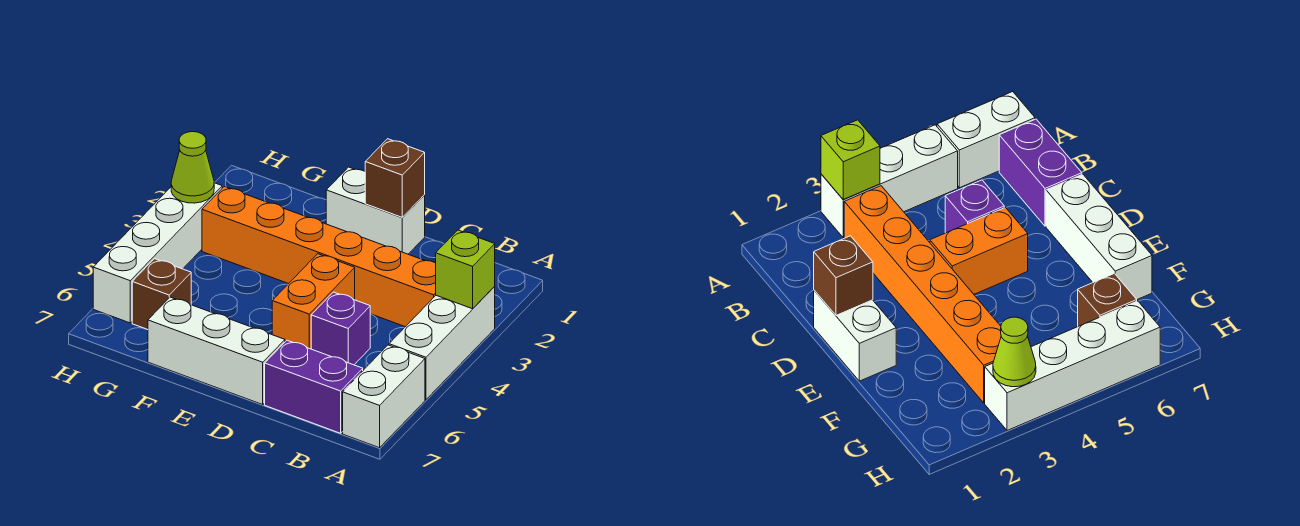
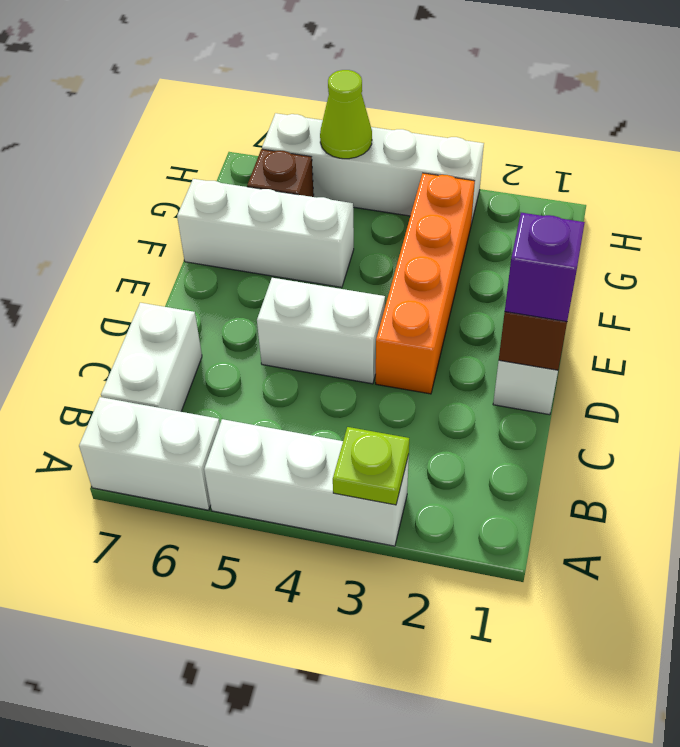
lime 1x1 brick [436,230,495,309] -> lime 1x1 plate [333,427,409,505]
orange 1x6 brick [202,187,436,327] -> orange 1x4 brick [376,173,475,394]
purple 1x2 brick [265,340,363,433] -> white 1x2 brick [101,303,202,412]
purple 1x1 brick [311,292,370,365] -> purple 1x1 brick moved to [505,213,585,322]
orange 1x2 brick [272,254,355,349] -> white 1x2 brick [257,278,385,384]
white 1x3 brick [148,297,285,405] -> white 1x3 brick turned to [177,179,354,287]
lime 1x1 cone [171,132,214,203] -> lime 1x1 cone moved to [320,70,372,159]

